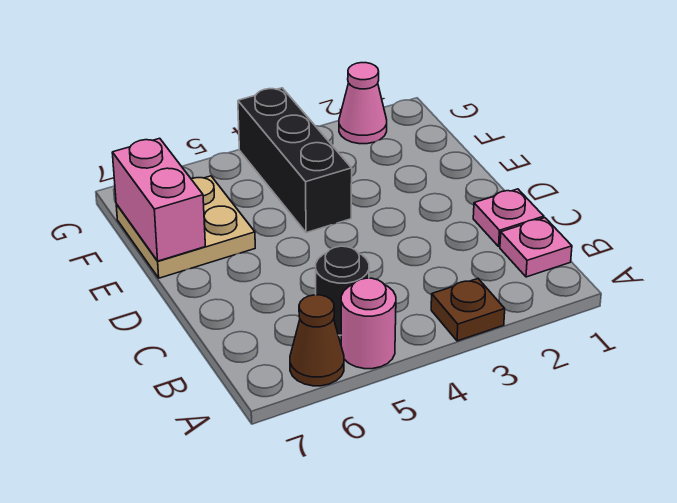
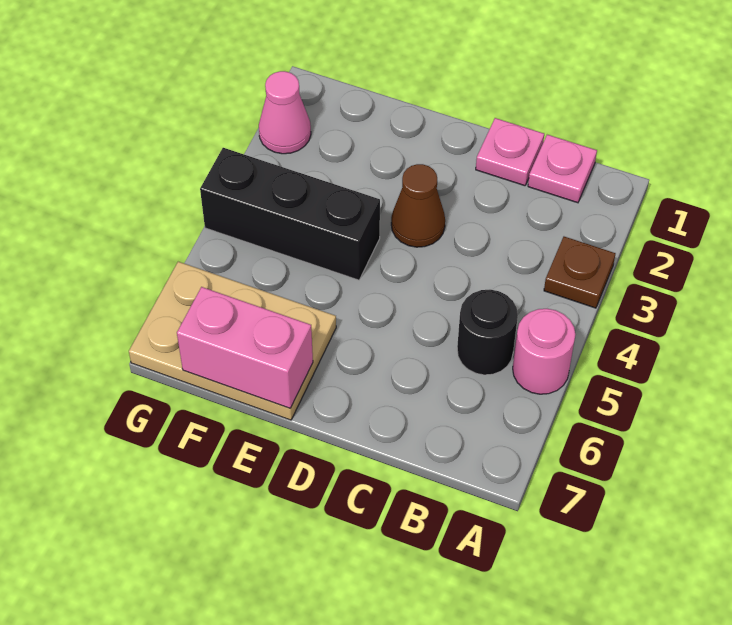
brown 1x1 cone [290,295,344,386] -> brown 1x1 cone moved to [391,164,445,247]
tan 2x2 plate [116,176,255,278] -> tan 2x3 plate [129,262,336,420]

